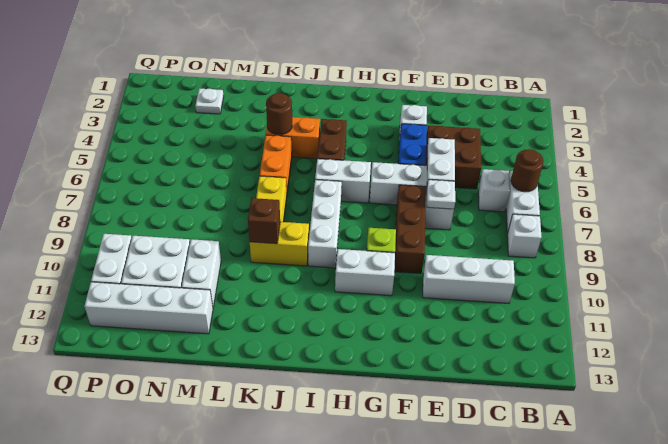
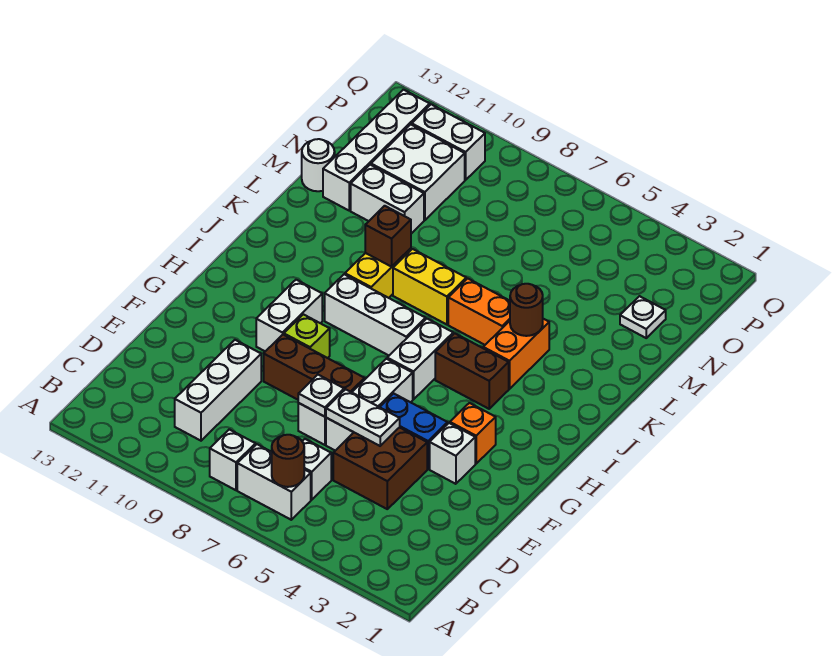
none -> orange 1x1 brick [450,403,496,464]
none -> white 1x1 round brick [302,139,335,191]

